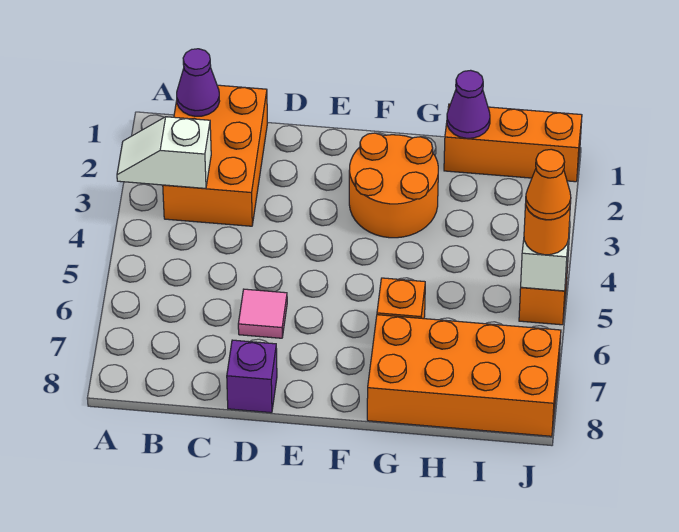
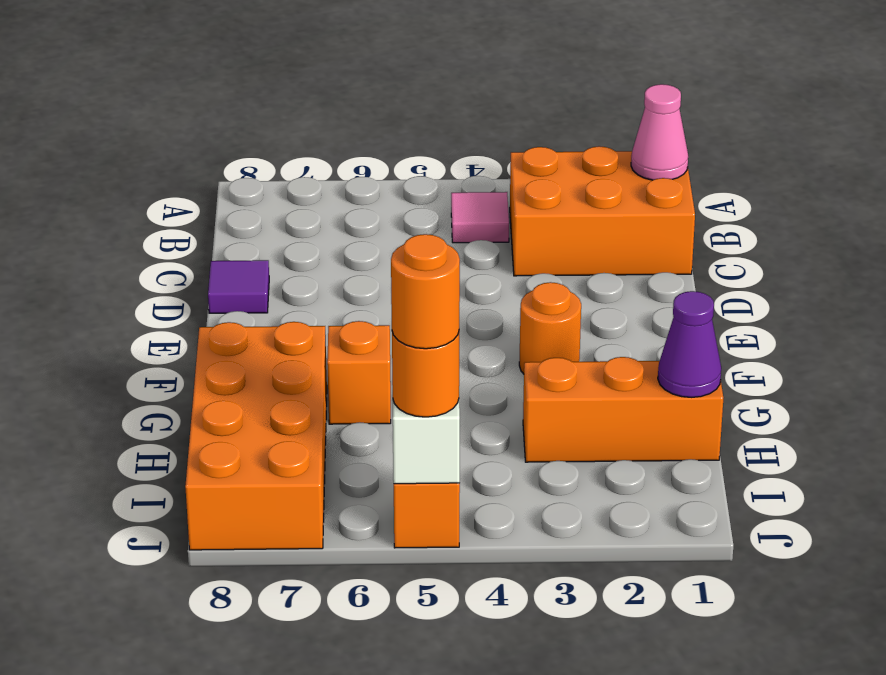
white 1x2 slope [117,117,211,188] -> none
purple 1x1 cone [177,49,220,116] -> pink 1x1 cone [631,84,688,180]
pink 1x1 tile [238,289,287,338] -> pink 1x1 tile moved to [451,192,509,243]
purple 1x1 brick [227,340,277,413] -> purple 1x1 tile [208,260,269,313]
orange 2x2 round brick [349,133,438,238] -> orange 1x1 round brick [519,282,581,374]
orange 1x3 brick [444,104,582,182] -> orange 1x3 brick turned to [523,357,723,462]
orange 1x1 cone [526,149,571,220] -> orange 1x1 round brick [391,234,460,349]

